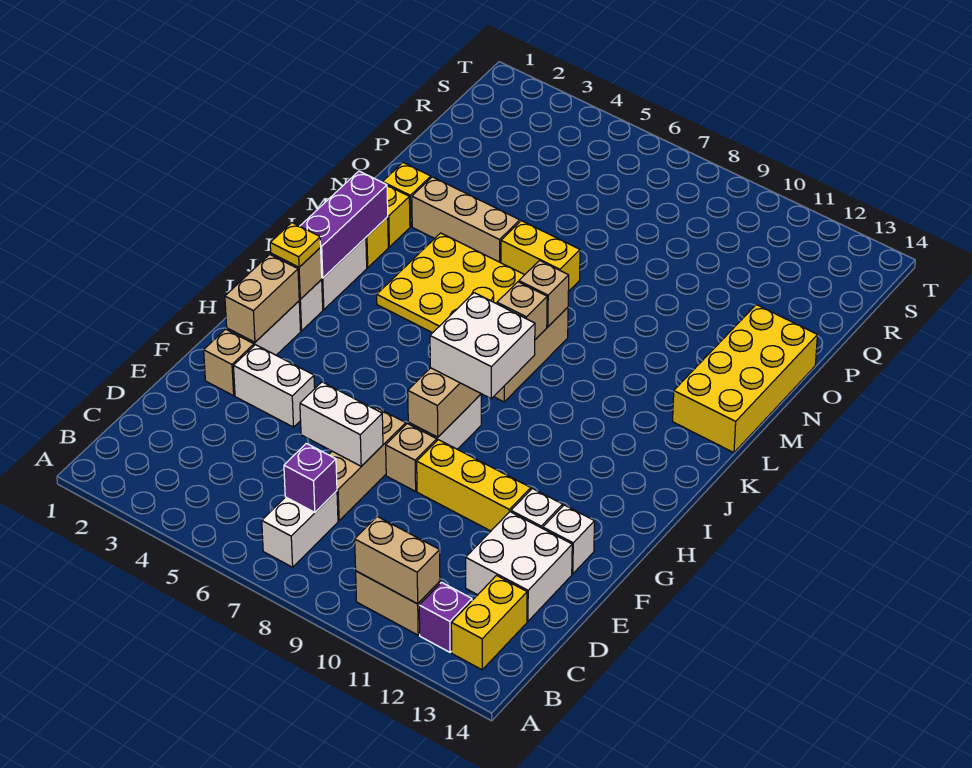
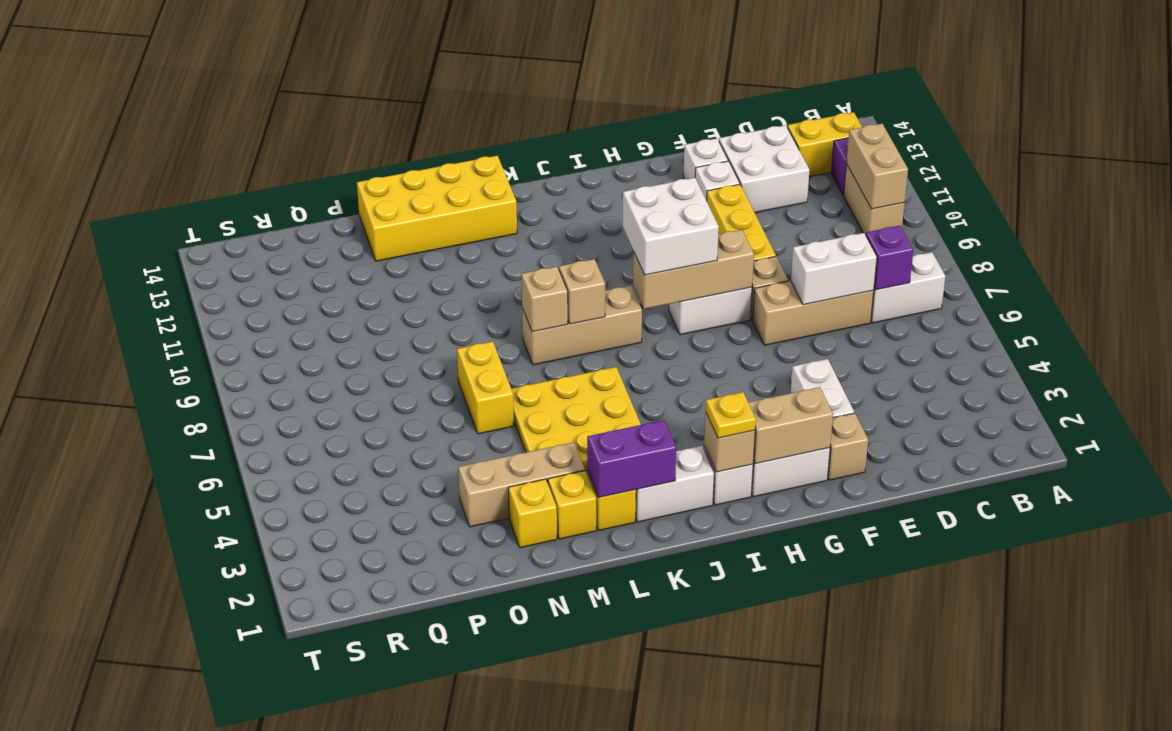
white 1x2 brick [300,382,383,466] -> white 1x2 brick turned to [791,233,877,305]
purple 1x3 brick [300,171,388,278] -> purple 1x2 brick [587,420,676,497]
tan 1x3 brick [412,177,520,263] -> tan 1x3 brick turned to [458,442,585,527]

